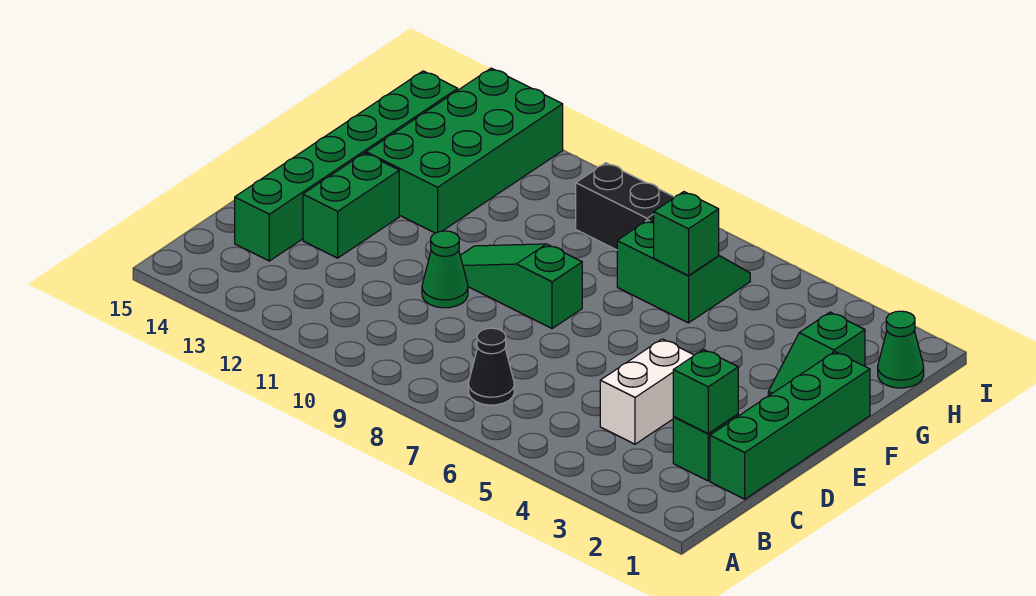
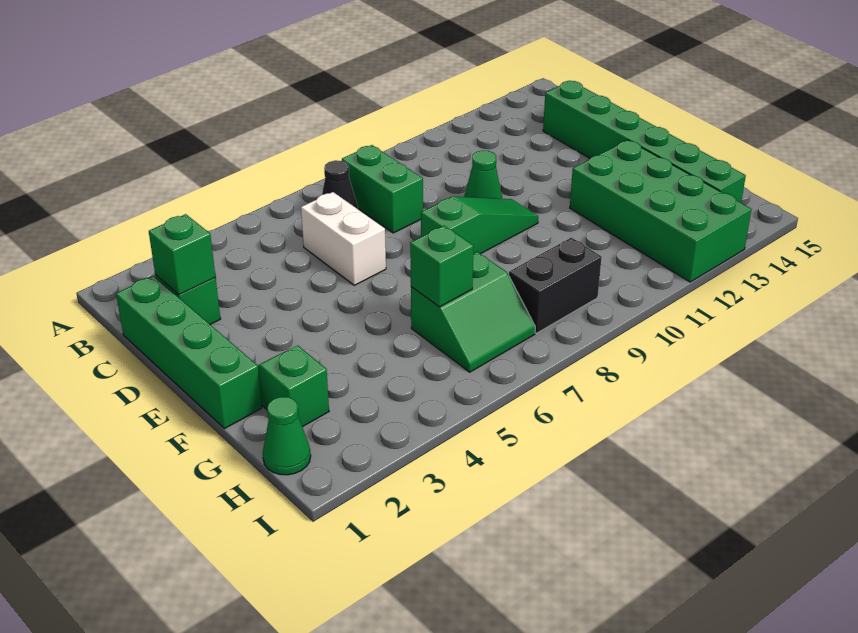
white 1x2 brick [600,339,694,444] -> white 1x2 brick moved to [301,192,386,285]
green 1x2 brick [303,153,399,258] -> green 1x2 brick moved to [342,145,423,233]

